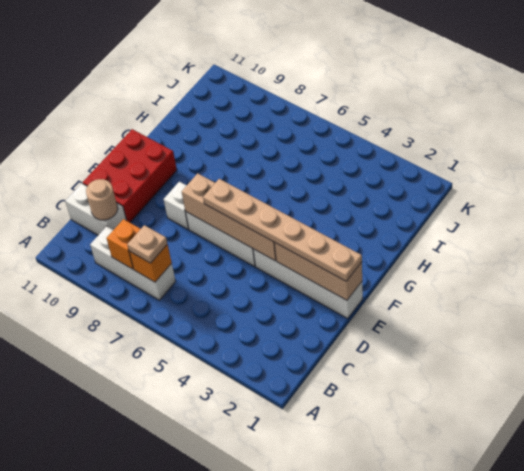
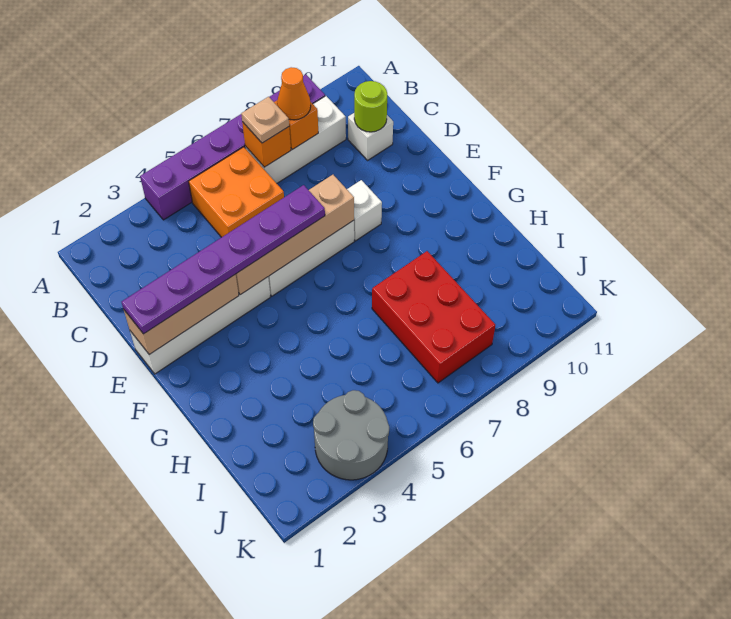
none -> purple 1x6 brick [140,75,325,220]
none -> orange 2x2 brick [189,147,284,237]
none -> orange 1x1 cone [277,67,311,120]
white 1x2 brick [65,183,127,235] -> white 1x1 brick [348,113,393,160]
tan 1x1 round brick [86,179,118,220] -> lime 1x1 round brick [354,81,387,132]
red 2x3 brick [83,129,177,222] -> red 2x3 brick moved to [372,251,495,383]
tan 1x6 plate [203,179,362,281] -> purple 1x6 plate [122,185,325,334]
none -> grey 2x2 round brick [313,390,389,480]

